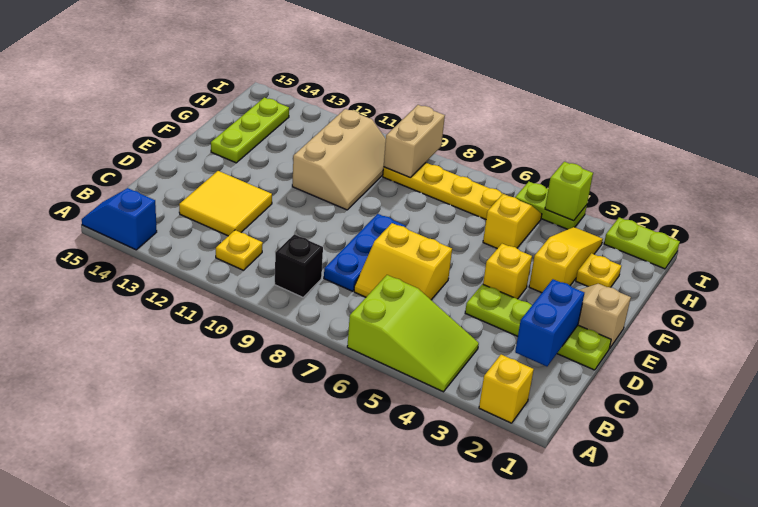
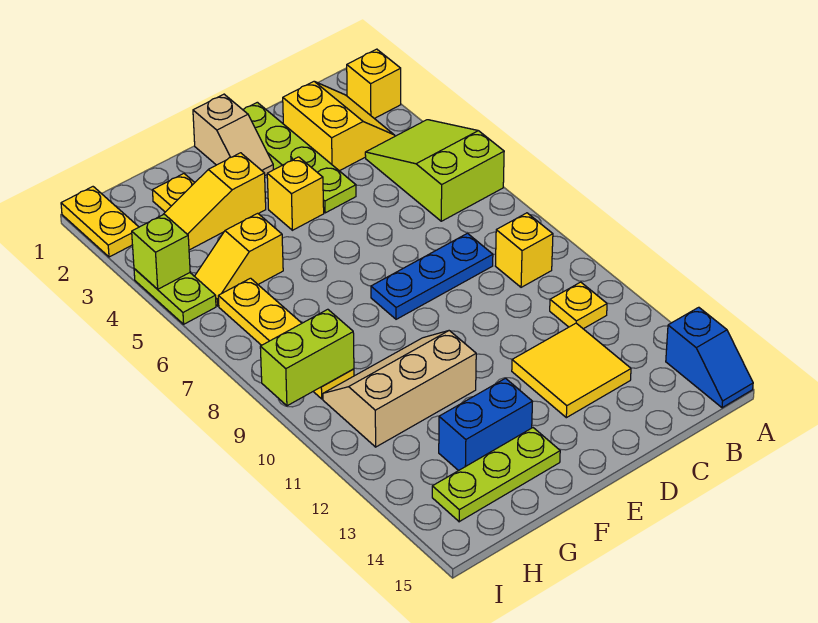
black 1x1 brick [275,234,323,297] -> yellow 1x1 brick [496,213,553,287]
blue 1x2 brick [515,279,584,366] -> blue 1x2 brick moved to [439,378,533,471]
yellow 2x2 slope [354,223,452,300] -> yellow 2x2 slope moved to [283,82,395,171]
tan 1x2 brick [384,105,445,178] -> lime 1x2 brick [260,309,354,406]
lime 1x2 plate [604,217,680,269] -> yellow 1x2 plate [61,187,139,257]

